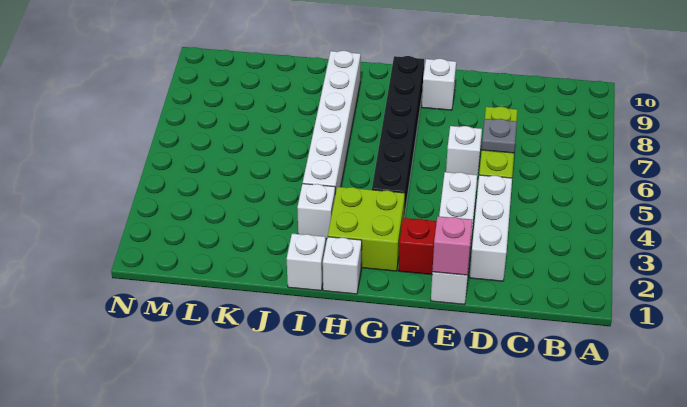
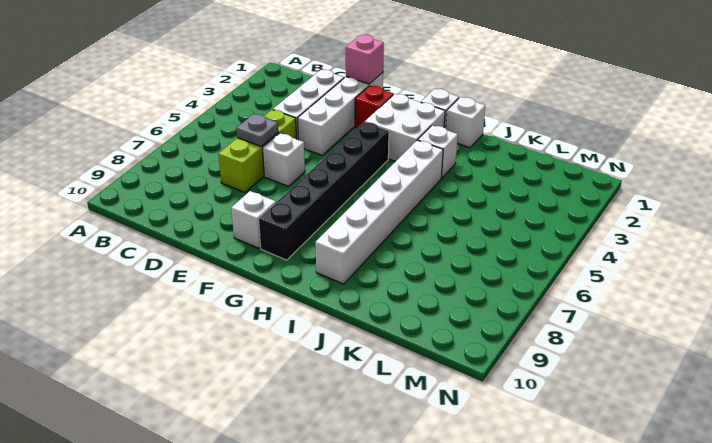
lime 2x2 brick [328,187,405,271] -> white 2x2 brick [365,94,445,162]

